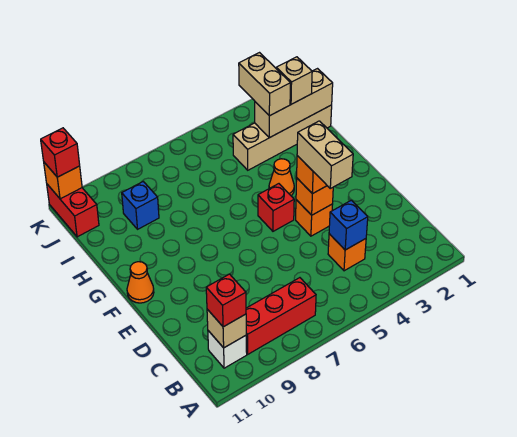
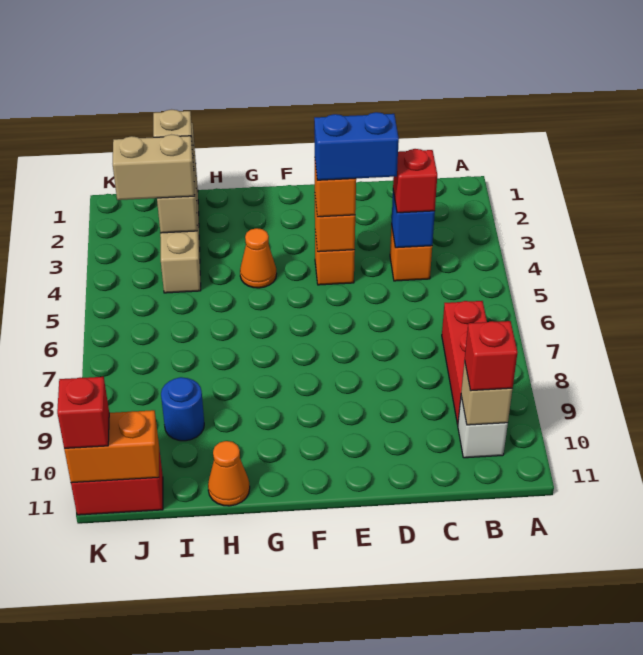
tan 1x2 brick [297,121,353,188] -> blue 1x2 brick [314,112,399,180]
red 1x1 brick [258,184,294,231] -> red 1x1 brick moved to [393,149,437,213]
orange 1x1 cone [127,262,154,303] -> orange 1x1 cone moved to [208,441,250,506]
blue 1x1 brick [122,182,159,229] -> blue 1x1 round brick [161,377,204,441]
orange 1x1 brick [44,163,82,199] -> orange 1x2 brick [64,410,159,483]

